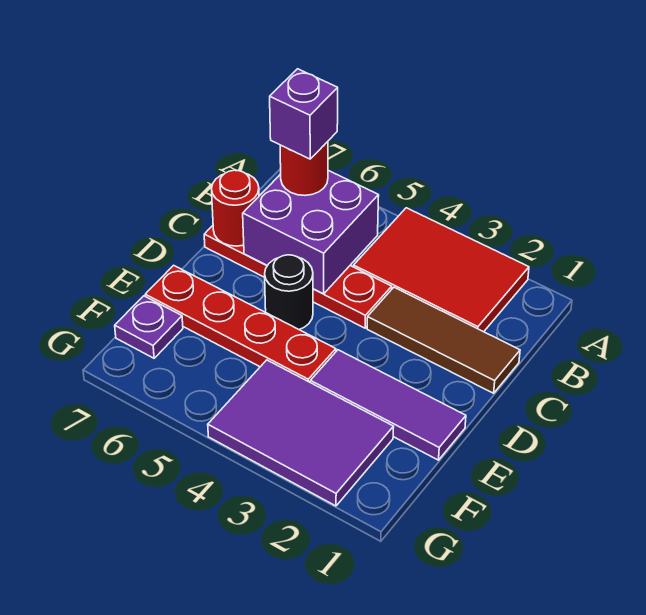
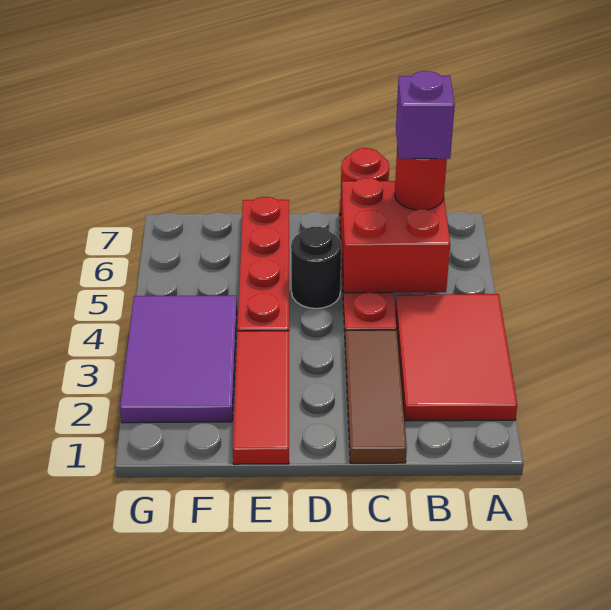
purple 2x2 brick [243,170,379,294] -> red 2x2 brick [341,178,450,293]
purple 1x3 tile [310,350,466,460] -> red 1x3 tile [233,331,289,464]
purple 1x1 plate [115,296,183,358] -> none

